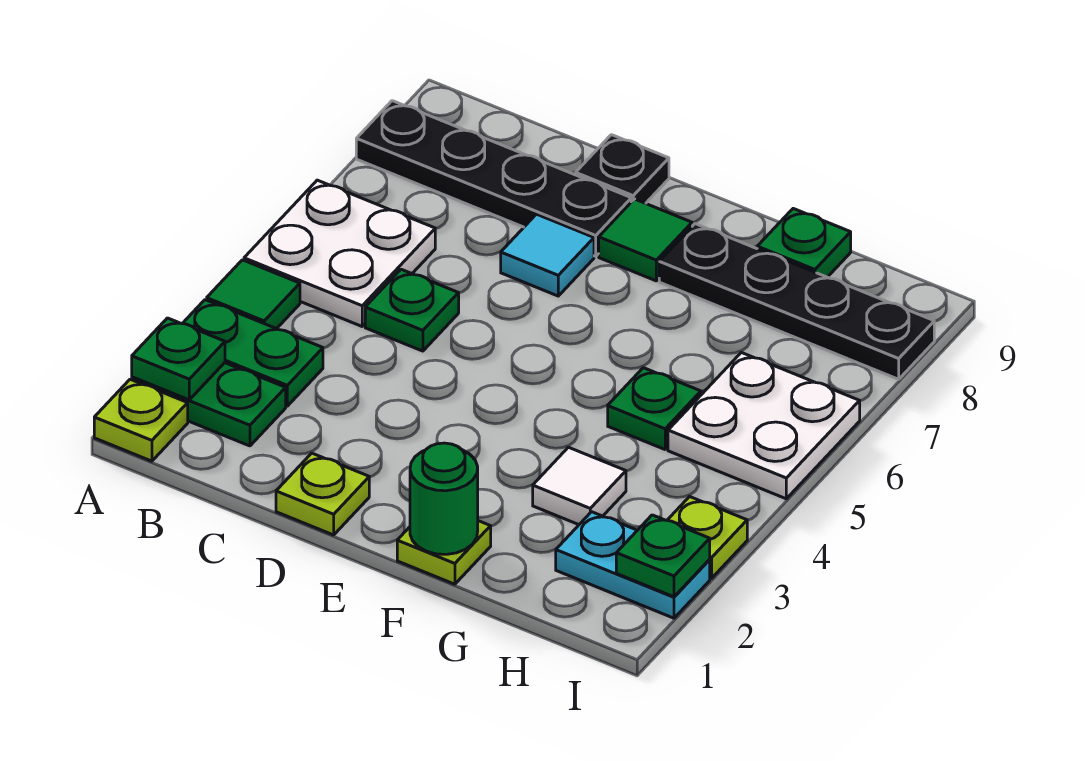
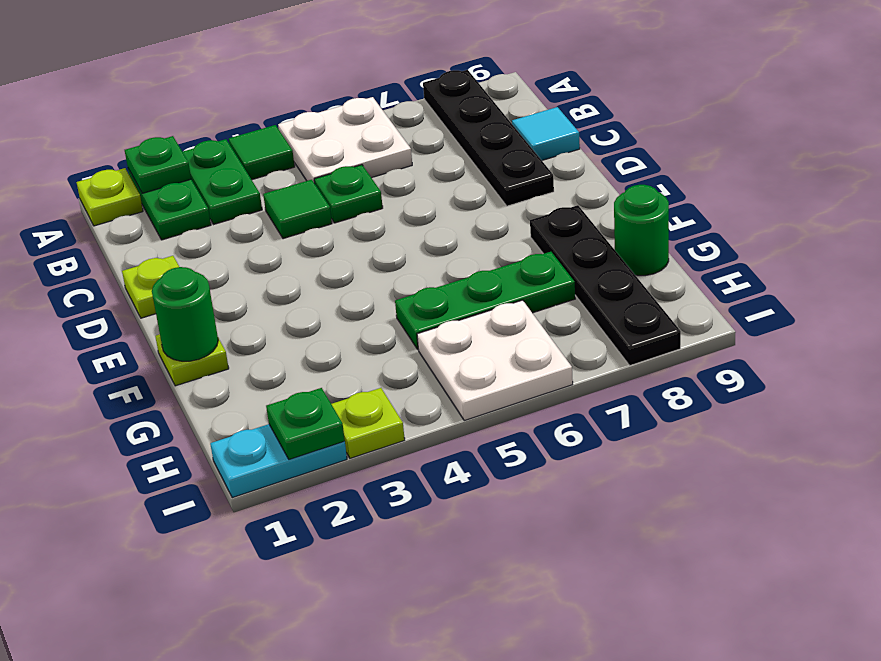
cyan 1x1 tile [501,214,594,296] -> cyan 1x1 tile moved to [512,107,580,160]
black 1x1 plate [576,135,669,203] -> none
green 1x1 tile [599,199,692,281] -> green 1x1 tile moved to [263,180,332,239]
white 1x1 tile [533,447,626,525] -> none
green 1x1 plate [608,368,701,449] -> green 1x3 plate [395,252,575,349]
green 1x1 plate [757,209,851,277] -> green 1x1 round brick [614,185,669,276]
cyan 1x2 plate [556,512,710,618] -> cyan 1x2 plate turned to [210,424,347,498]

